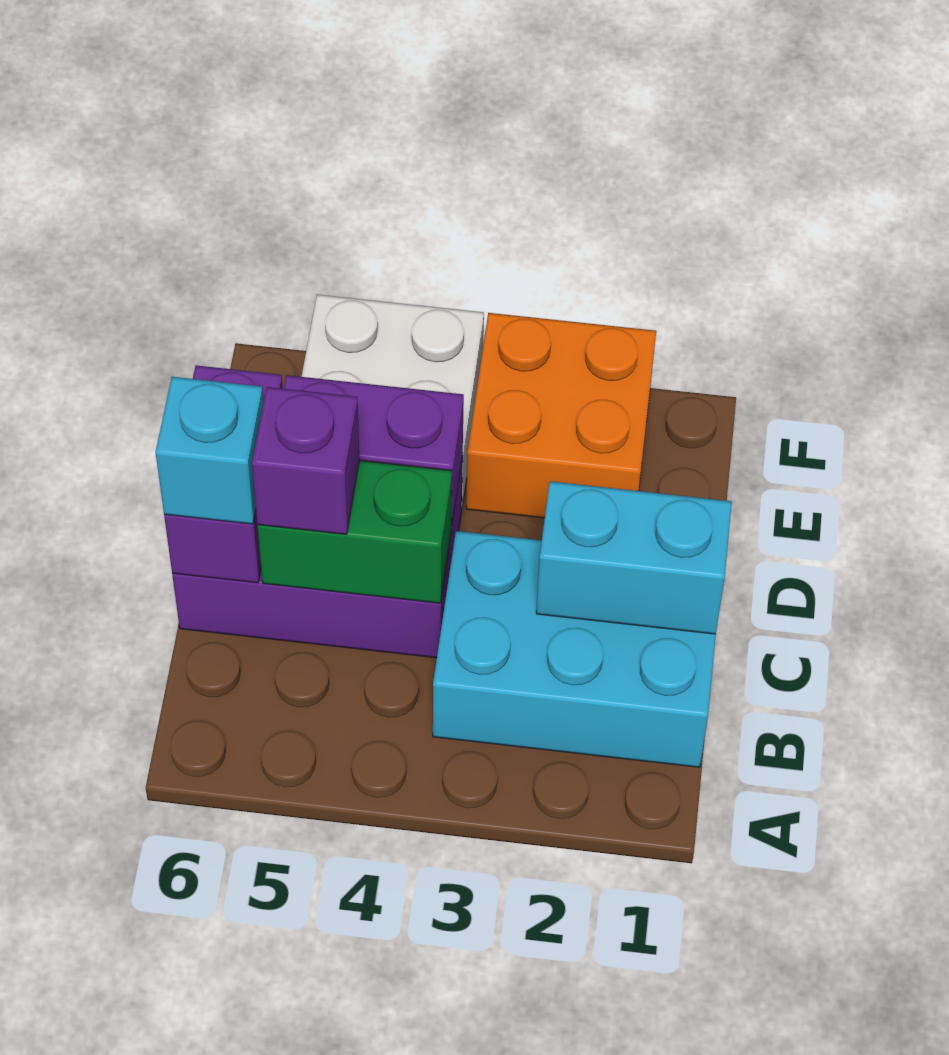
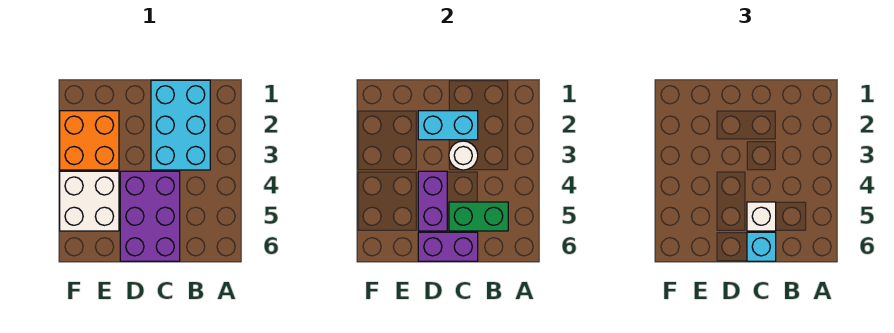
cyan 1x2 brick [536,481,732,634] -> cyan 1x2 brick turned to [418,111,478,140]
none -> white 1x1 round brick [449,141,478,170]
green 1x2 brick [258,460,452,603] -> green 1x2 brick turned to [449,202,508,231]
purple 1x1 brick [252,387,359,534] -> white 1x1 brick [747,202,776,231]

